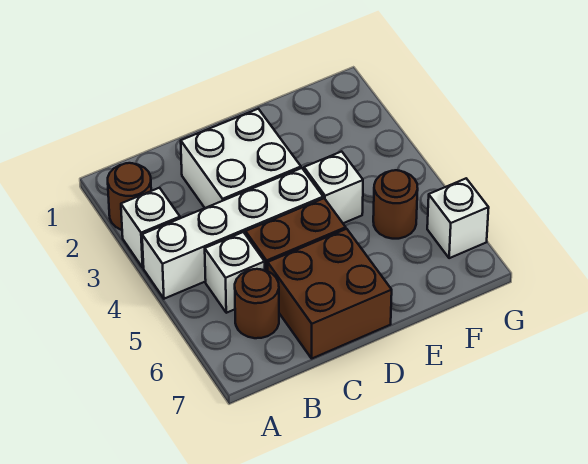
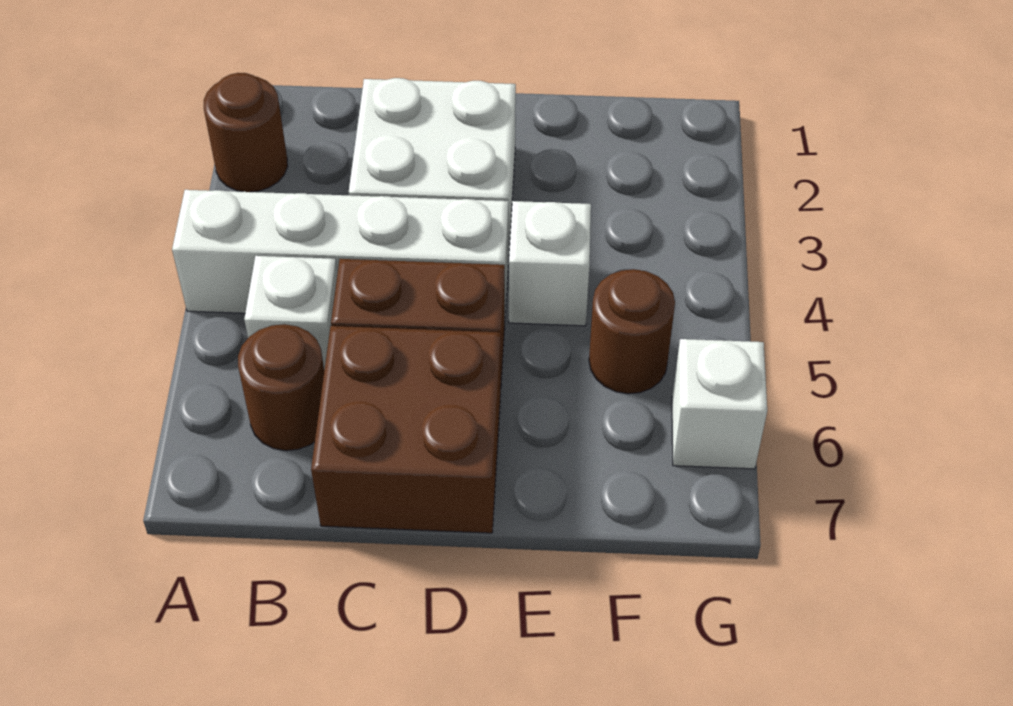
white 1x1 brick [121,188,180,268] -> none

